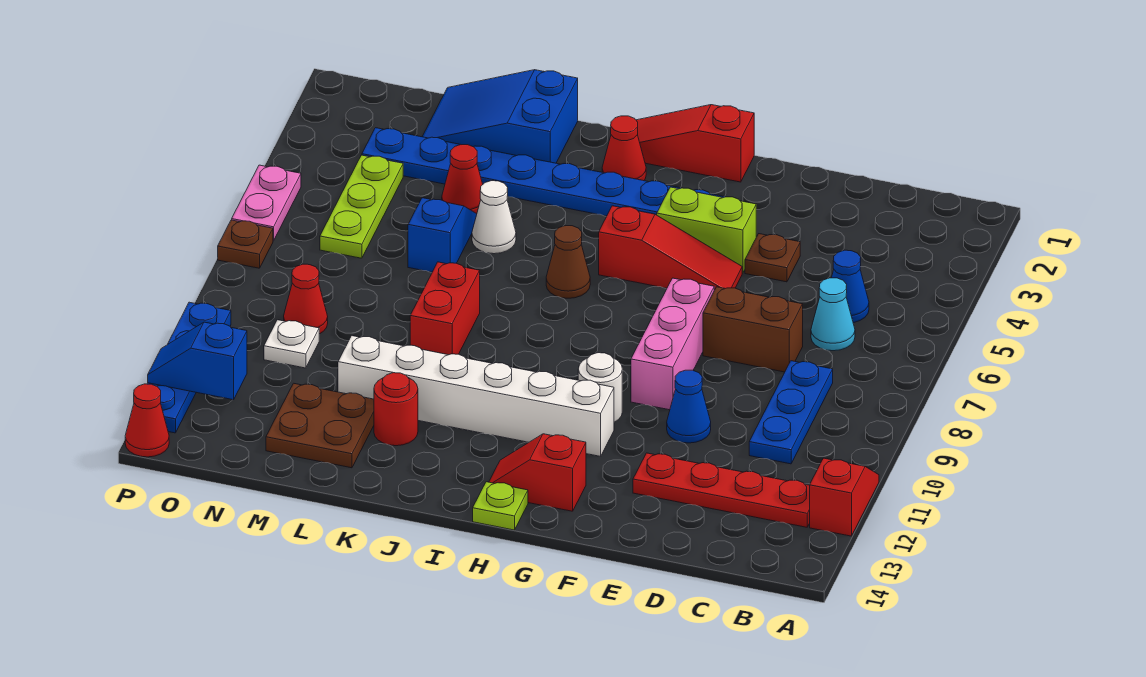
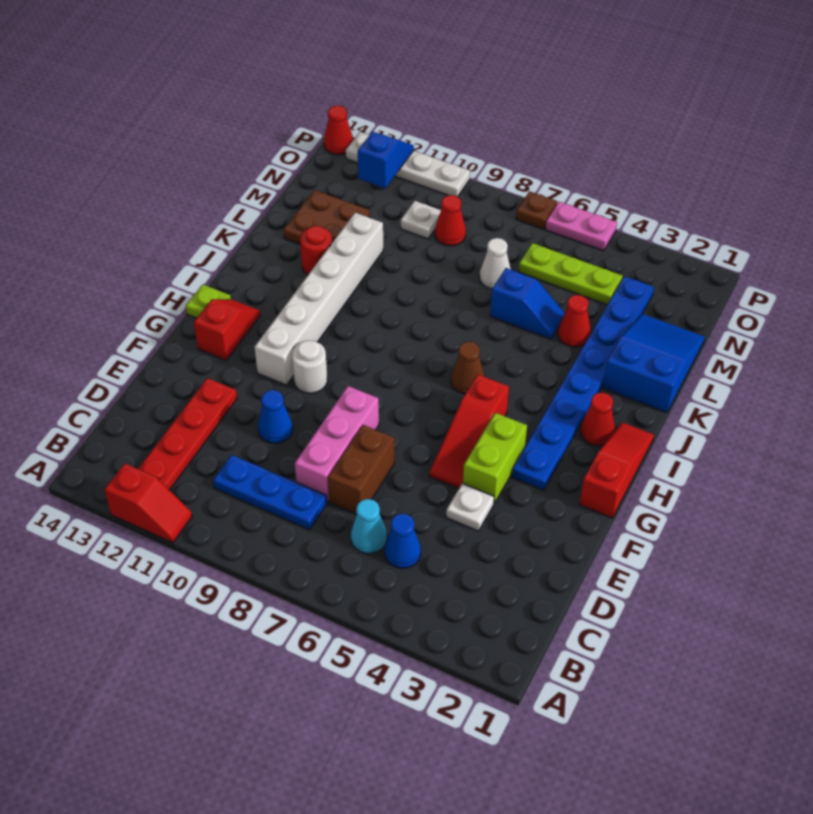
brown 1x1 plate [745,234,800,282] -> white 1x1 plate [446,483,494,531]
pink 1x3 brick [631,278,714,410] -> pink 1x3 brick turned to [295,386,379,502]
white 1x1 cone [472,181,516,254] -> white 1x1 cone moved to [480,238,511,289]
red 1x2 brick [410,262,480,355] -> none
blue 1x4 plate [147,302,231,433] -> white 1x4 plate [346,132,470,197]

